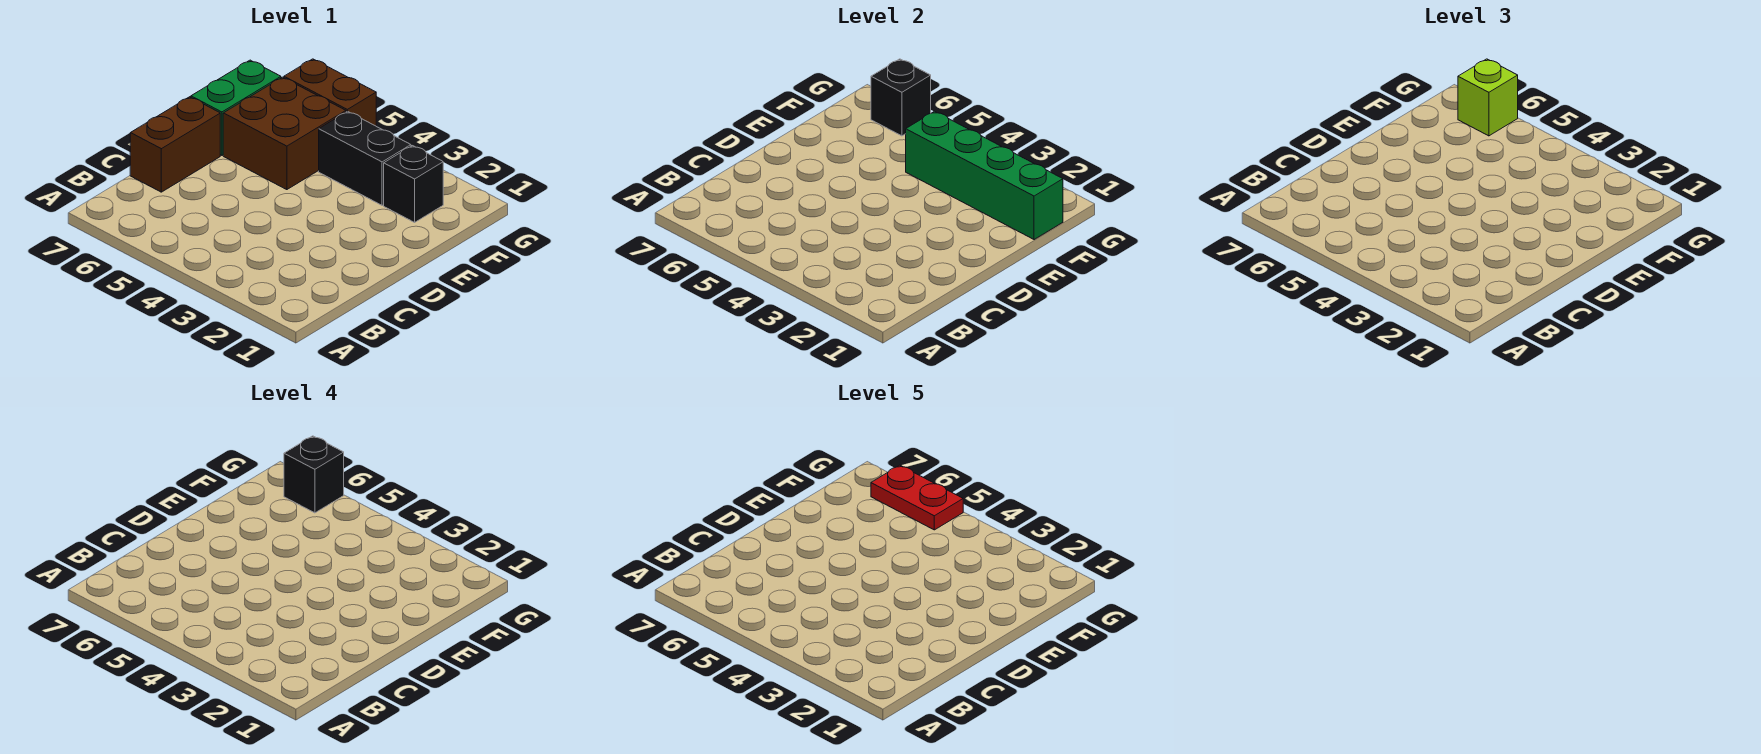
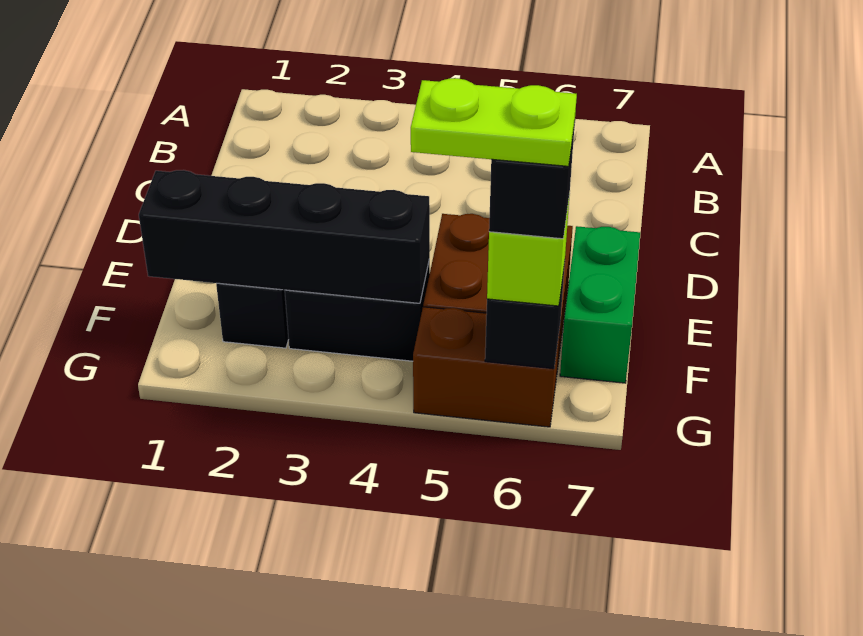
brown 1x2 brick [130,97,220,192] -> none
green 1x4 brick [906,111,1063,240] -> black 1x4 brick [139,170,430,303]
red 1x2 plate [871,465,963,530] -> lime 1x2 plate [411,78,577,166]

